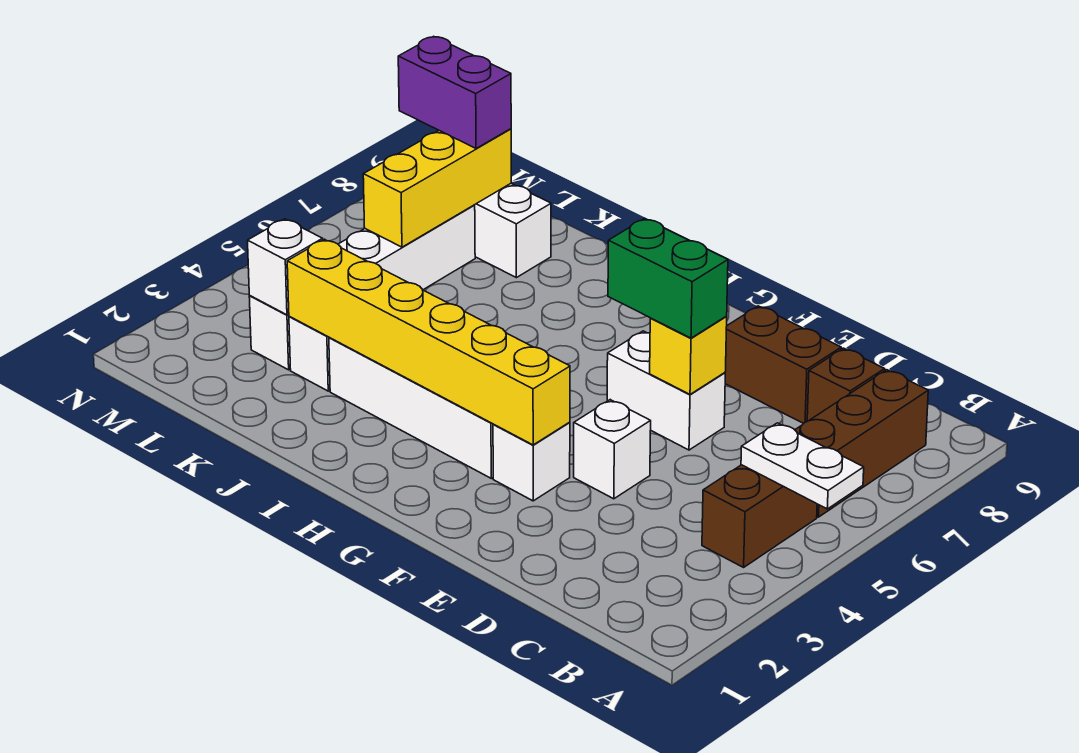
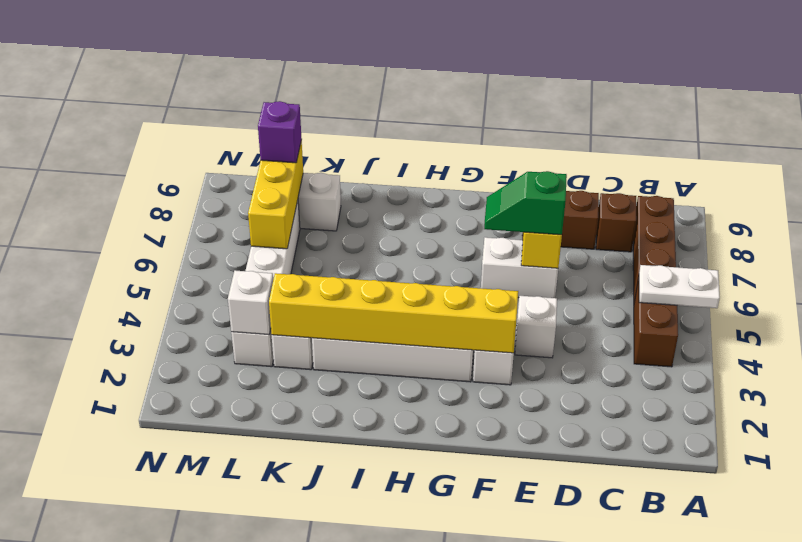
green 1x2 brick [608,219,728,338] -> green 1x2 slope [484,171,567,235]
purple 1x2 brick [398,36,511,149] -> purple 1x1 brick [258,101,302,163]

